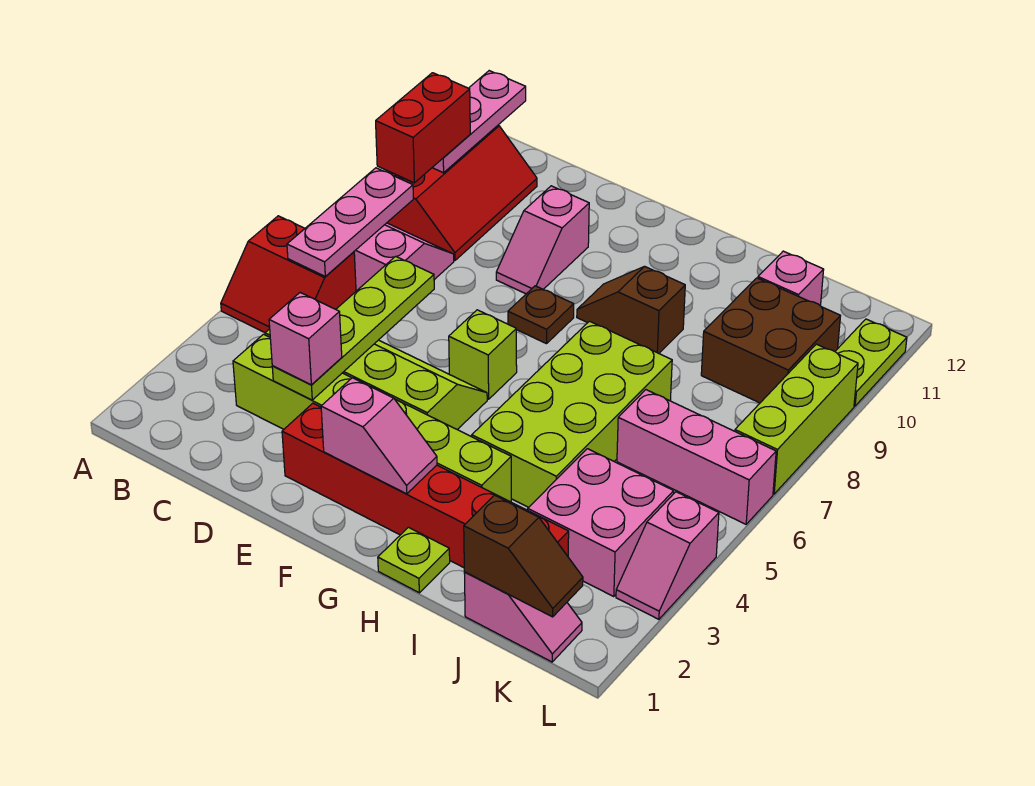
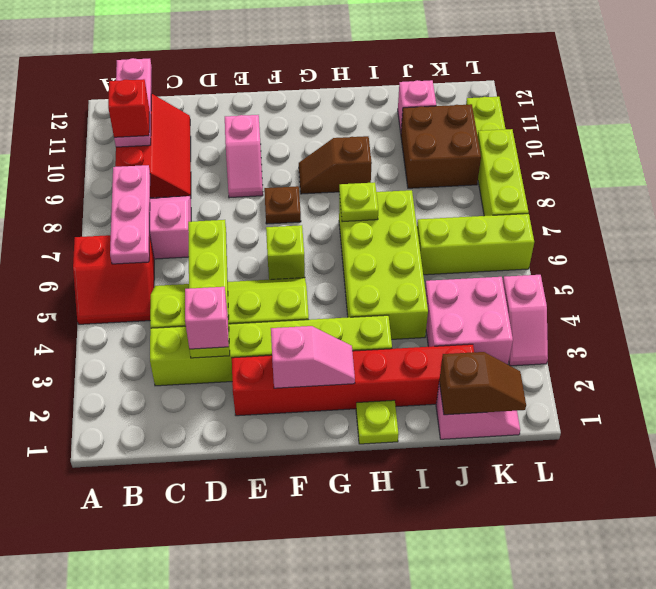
red 1x2 brick [376,73,470,183] -> red 1x1 brick [108,79,149,137]
none -> lime 1x1 plate [339,182,378,222]
pink 1x3 brick [617,390,776,524] -> lime 1x3 brick [417,214,534,275]

